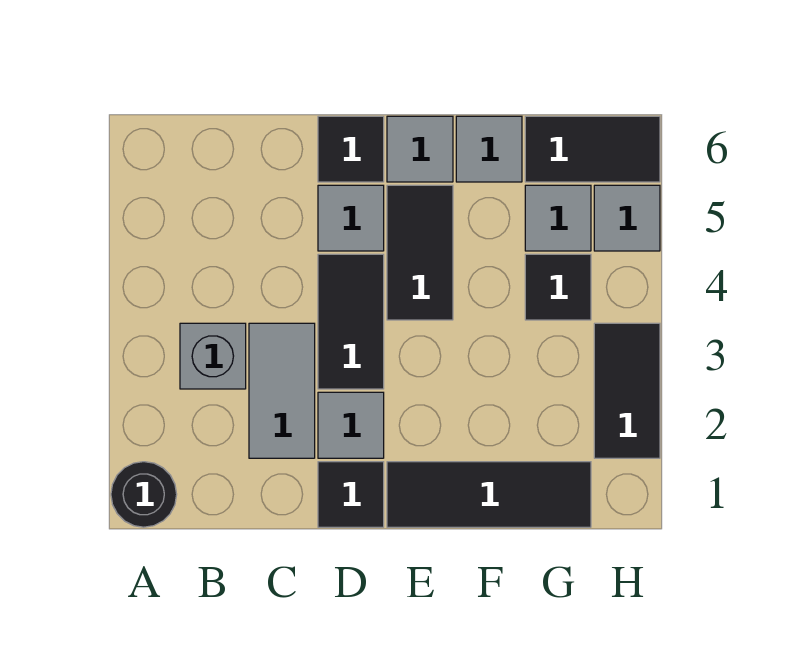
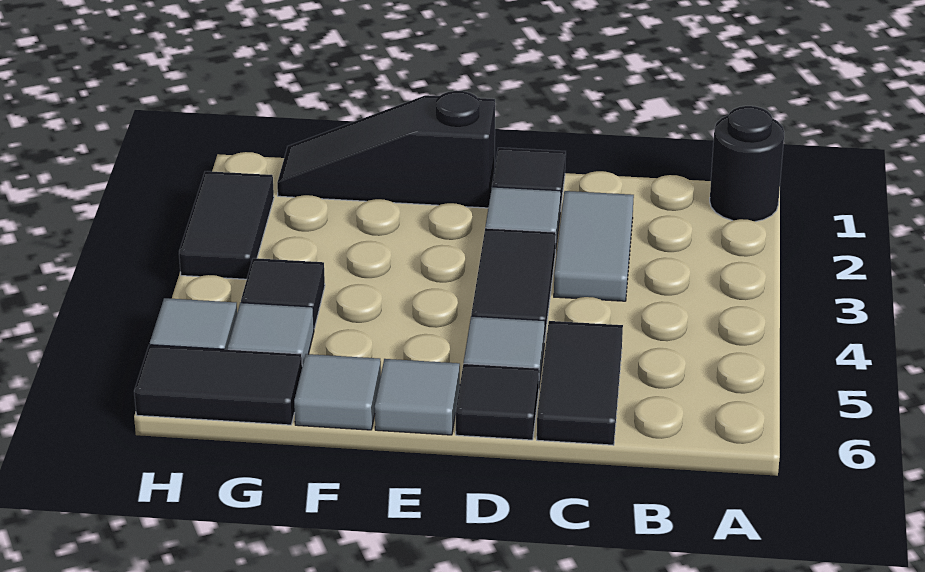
grey 1x1 brick [180,323,246,389] -> none
black 1x3 tile [387,462,591,527] -> black 1x3 slope [277,91,495,208]
black 1x2 tile [387,185,453,320] -> black 1x2 tile moved to [537,321,623,445]

